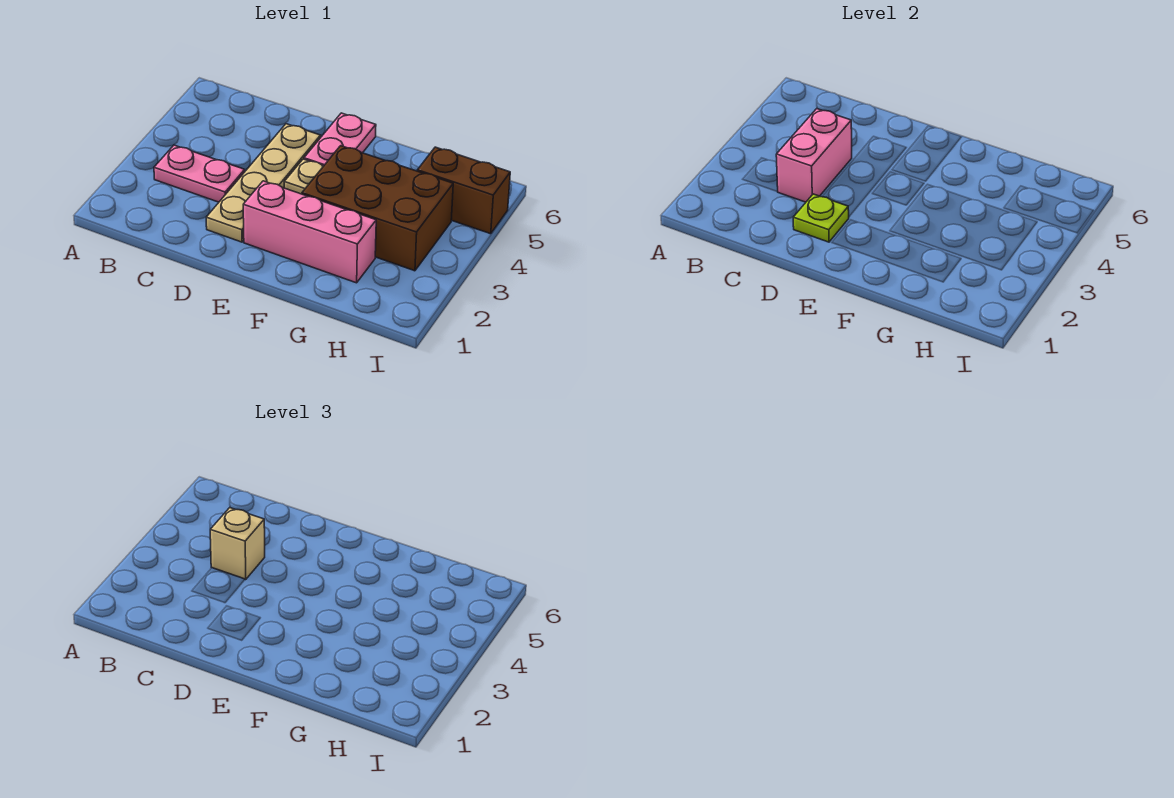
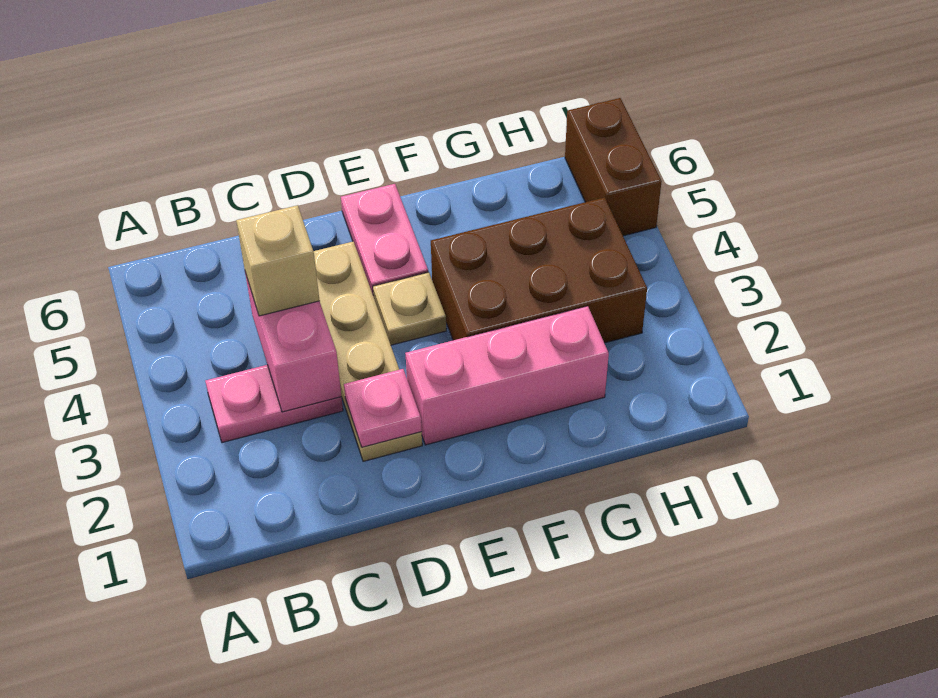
lime 1x1 plate [793,194,849,242] -> pink 1x1 plate [344,369,422,447]
brown 1x2 brick [417,147,510,234] -> brown 1x2 brick turned to [565,98,662,236]

